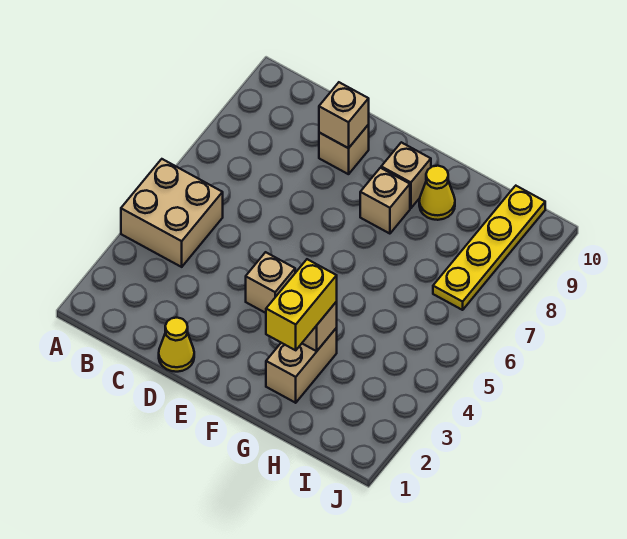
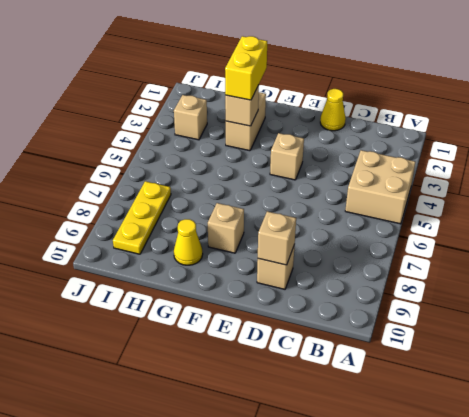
tan 1x1 brick [381,142,431,208] -> tan 1x1 brick moved to [174,95,207,140]
yellow 1x4 plate [433,186,545,310] -> yellow 1x3 plate [113,181,171,254]

